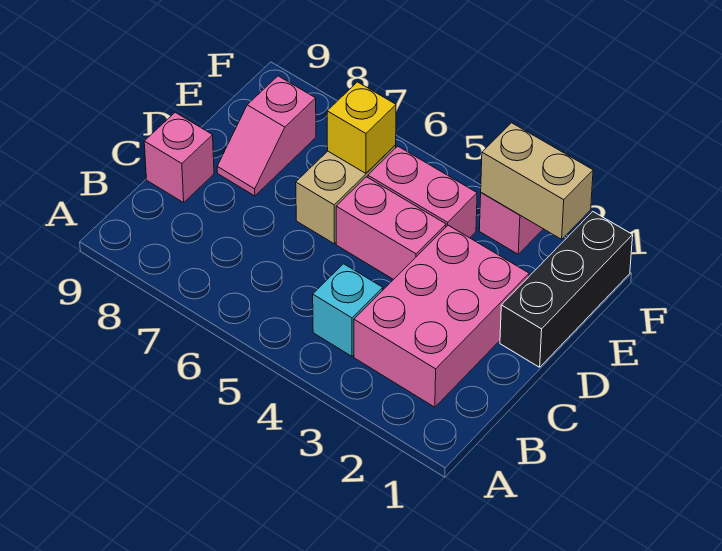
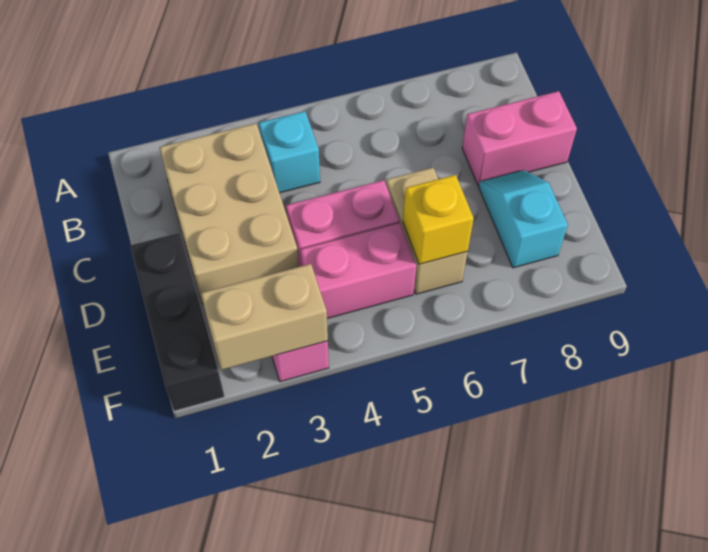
pink 2x3 brick [354,225,529,407] -> tan 2x3 brick [160,123,299,304]
pink 1x1 brick [144,112,214,203] -> pink 1x2 brick [462,91,577,185]
pink 1x2 slope [217,76,316,196] -> cyan 1x2 slope [479,170,568,268]

